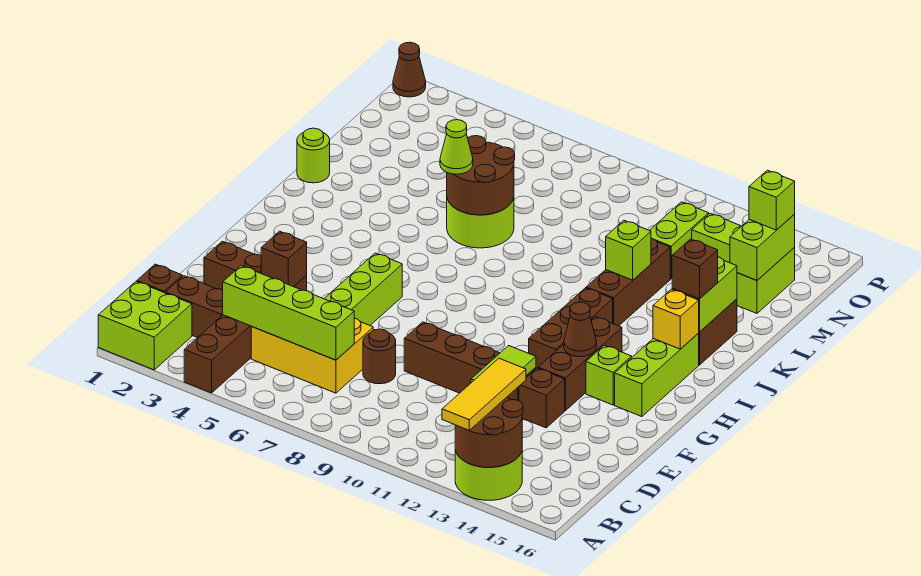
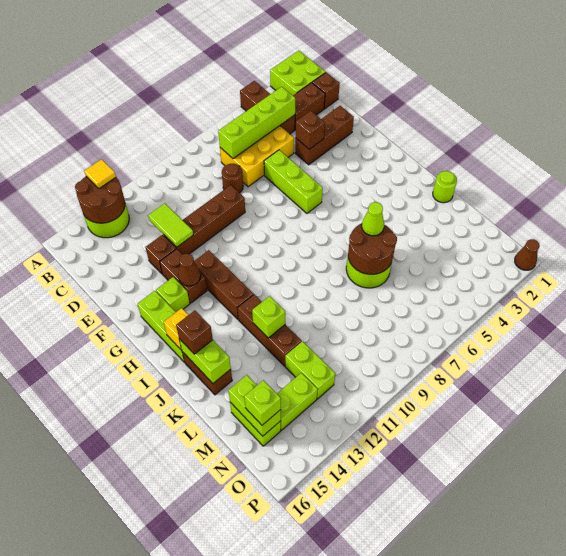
yellow 1x3 tile [442,358,526,430] -> yellow 1x1 tile [84,159,116,189]
brown 1x3 brick [538,317,622,411] -> brown 1x2 brick [160,249,207,303]

